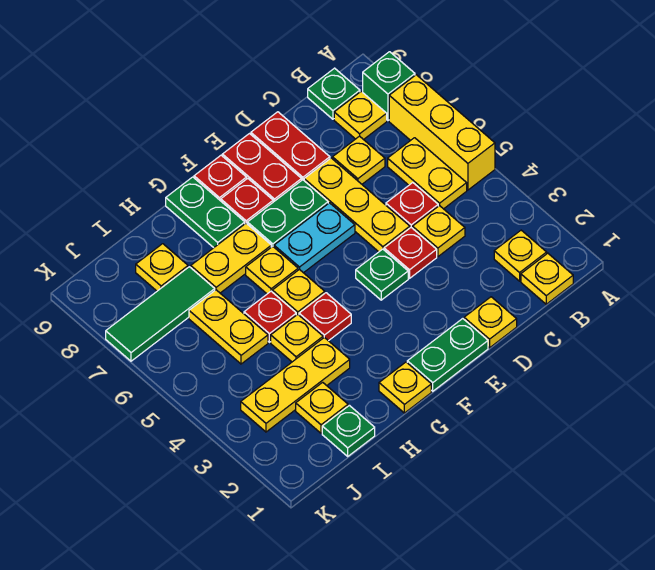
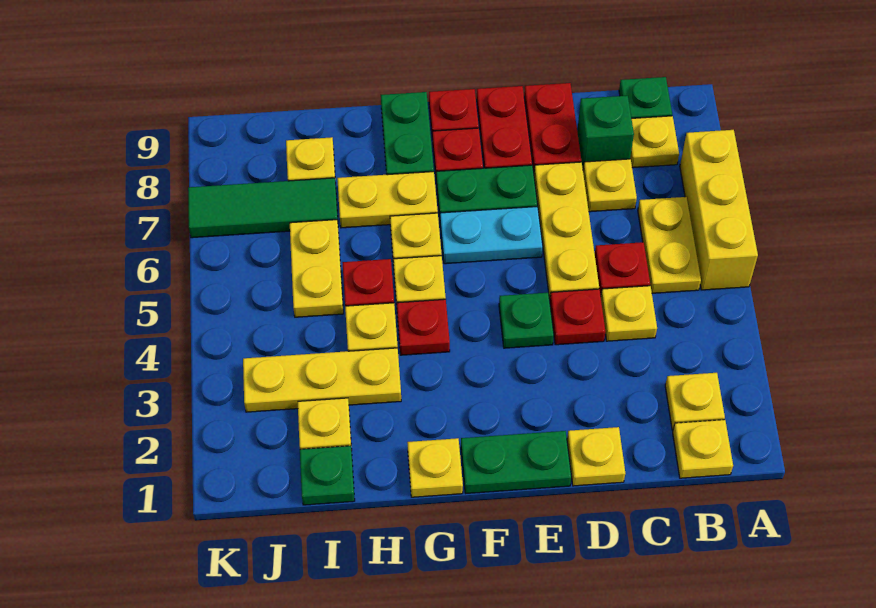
green 1x1 brick [363,52,415,121] -> green 1x1 brick moved to [577,96,634,168]

